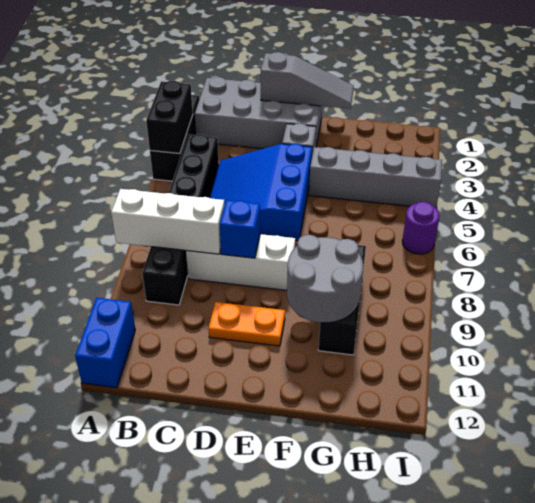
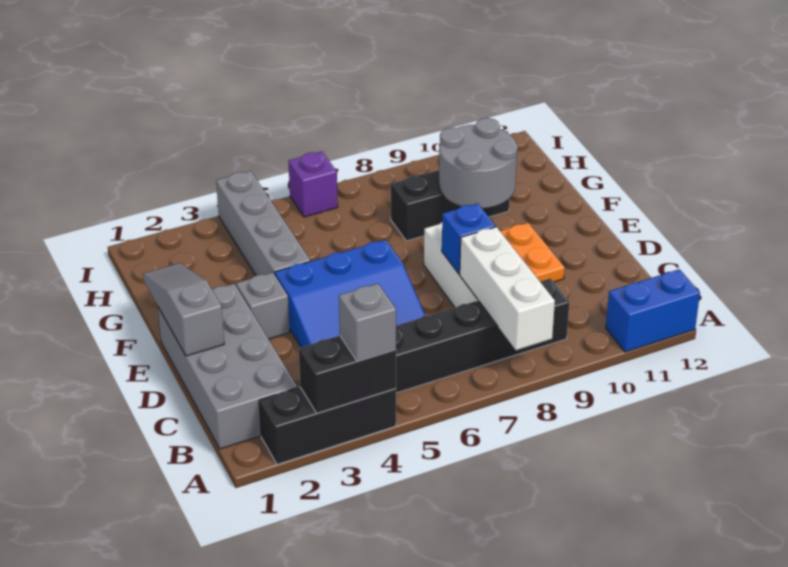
none -> grey 1x1 brick [339,284,396,361]
purple 1x1 round brick [402,202,440,254] -> purple 1x1 brick [289,151,338,217]

